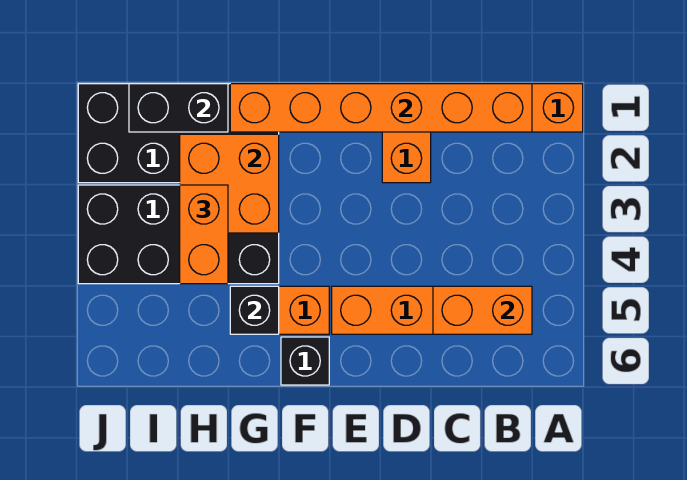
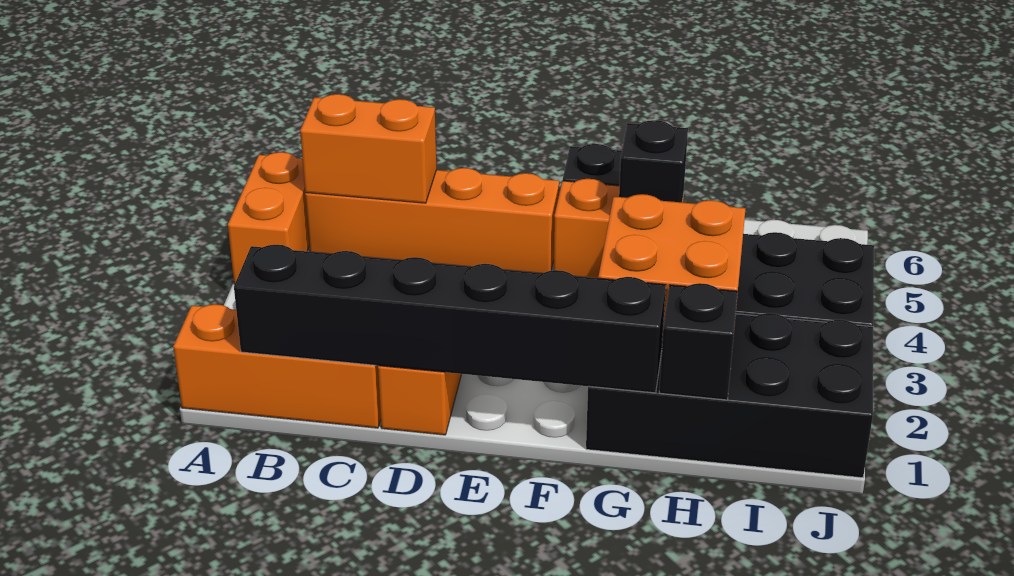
orange 1x6 brick [230,84,532,132] -> black 1x6 brick [234,245,666,393]
black 1x2 brick [129,84,228,132] -> black 1x1 brick [659,283,738,400]
orange 1x2 brick [180,185,228,284] -> orange 1x2 brick moved to [228,152,309,285]

